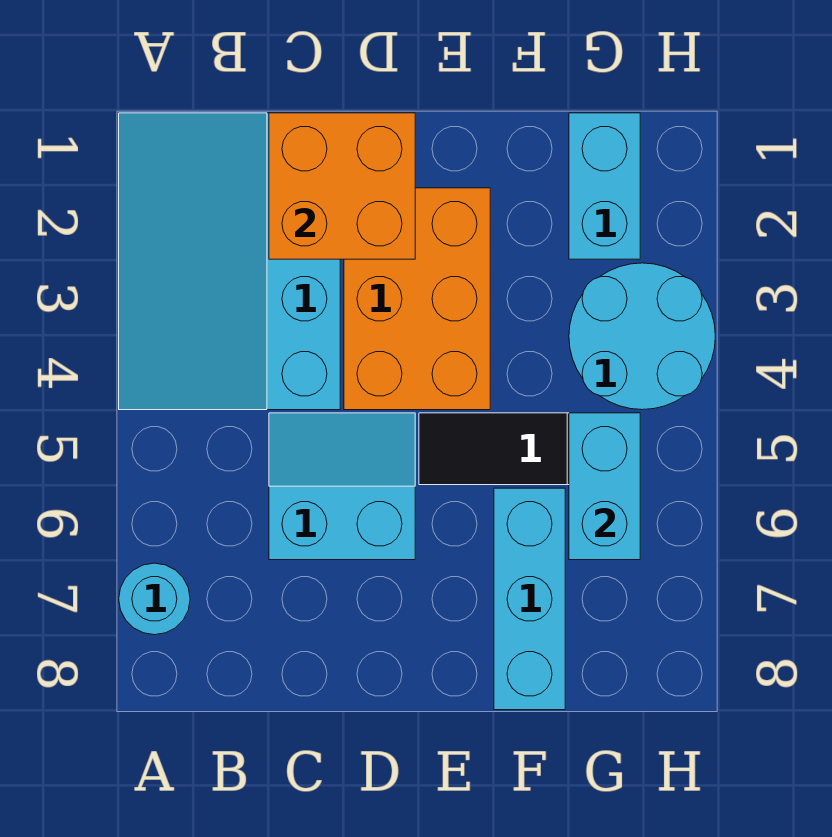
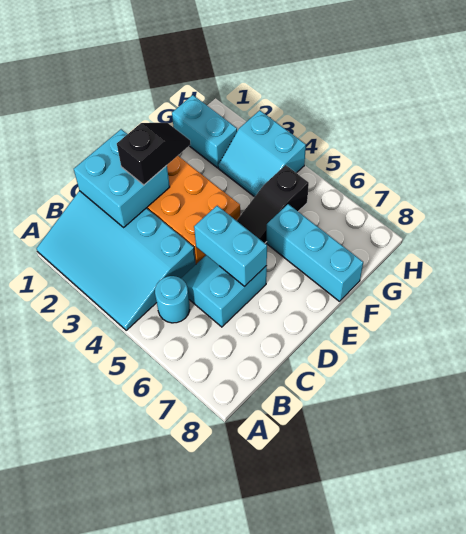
cyan 1x1 round brick [119,563,190,635] -> cyan 1x1 round brick moved to [155,276,190,323]
orange 2x2 brick [269,113,415,259] -> cyan 2x2 brick [74,129,170,227]
none -> black 1x2 slope [117,123,191,185]
cyan 2x2 round brick [569,263,715,410] -> cyan 2x2 slope [218,110,306,197]
cyan 1x2 brick [569,413,640,560] -> cyan 1x2 brick moved to [194,206,267,287]

